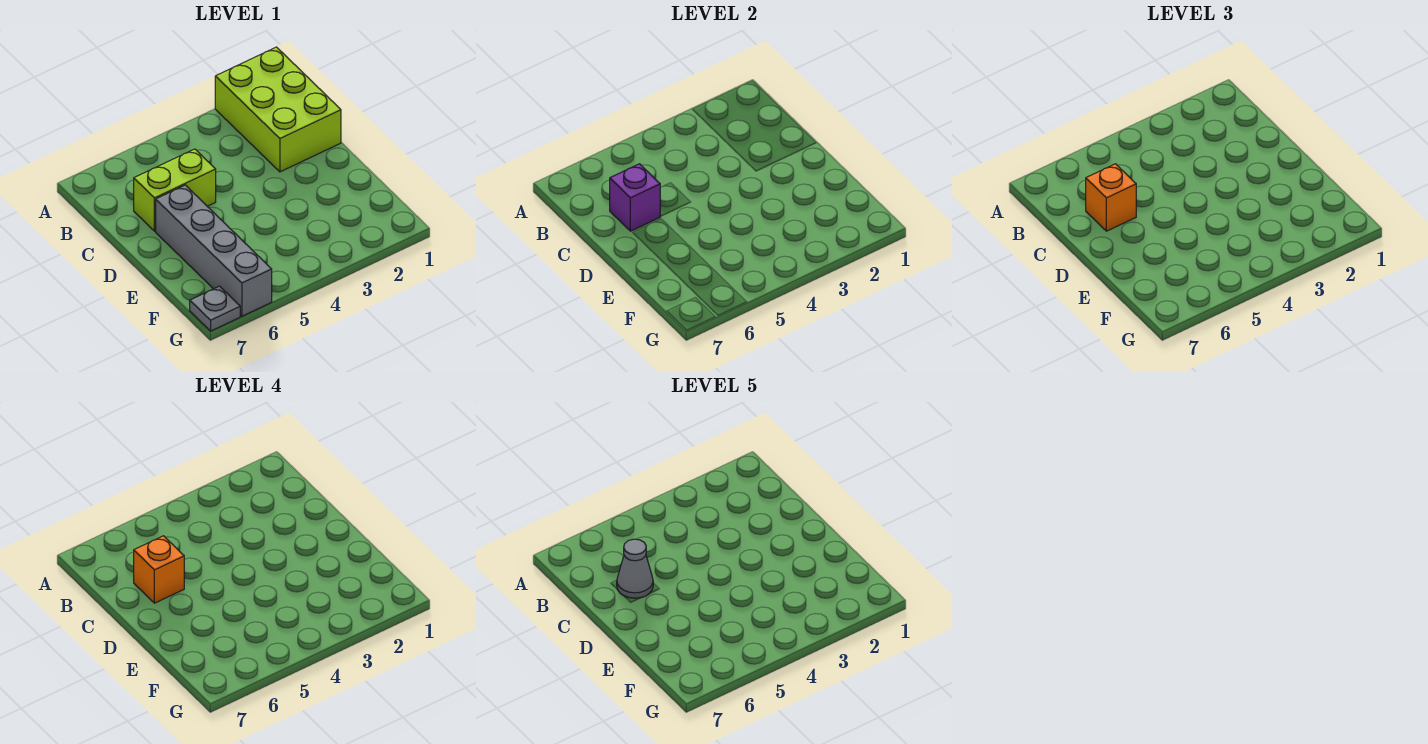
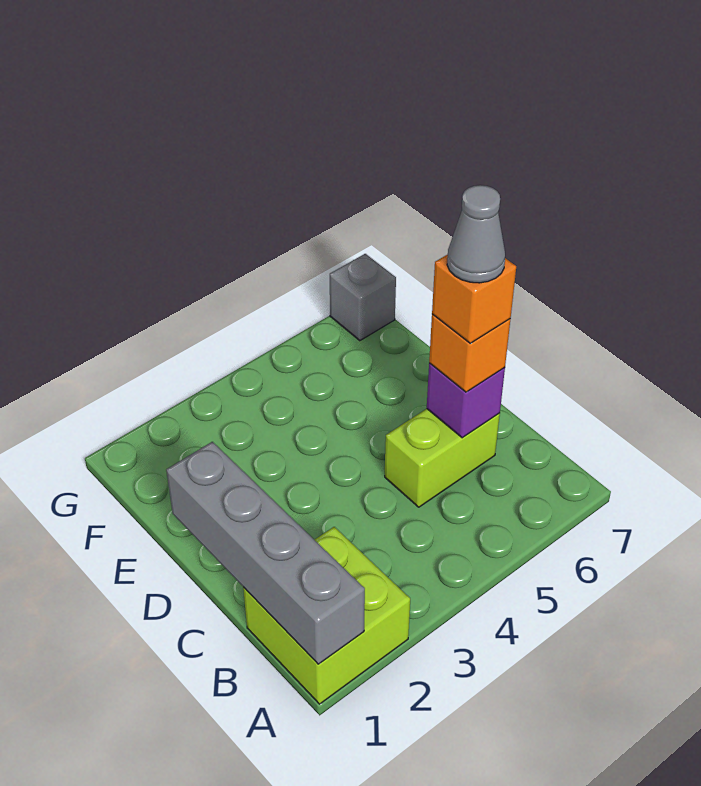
lime 2x3 brick [215,47,341,172] -> lime 2x2 brick [243,527,410,704]
grey 1x4 brick [156,185,272,316] -> grey 1x4 brick moved to [166,442,365,664]
grey 1x1 plate [190,286,240,331] -> grey 1x1 brick [330,254,396,341]

